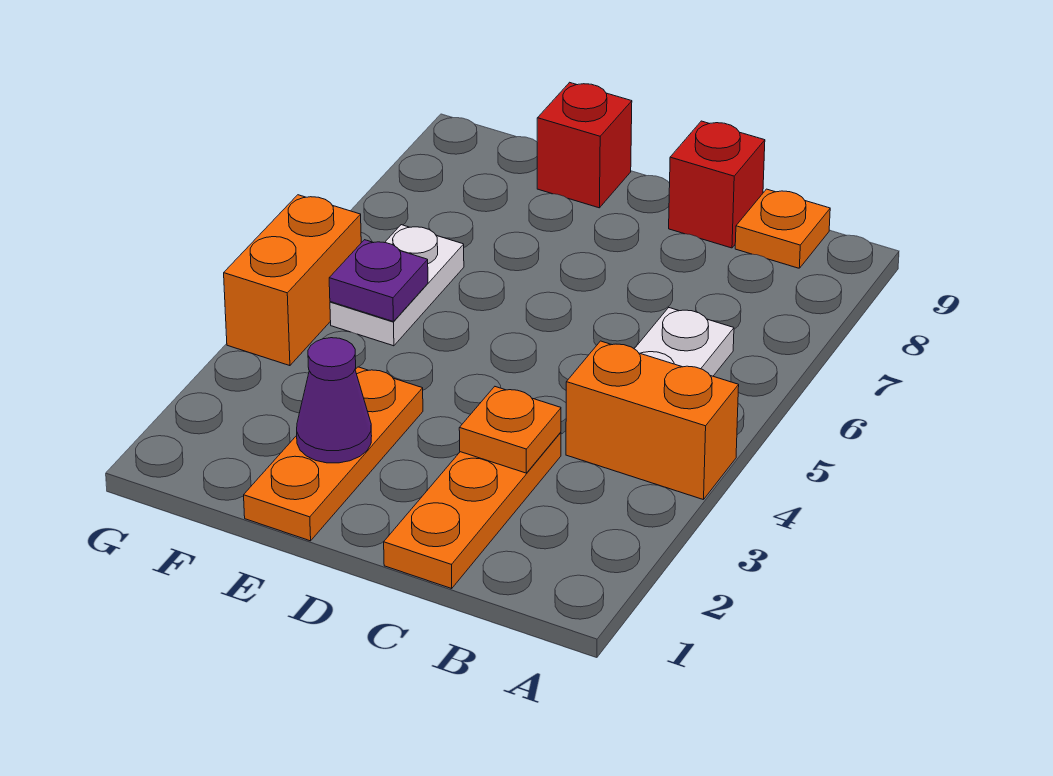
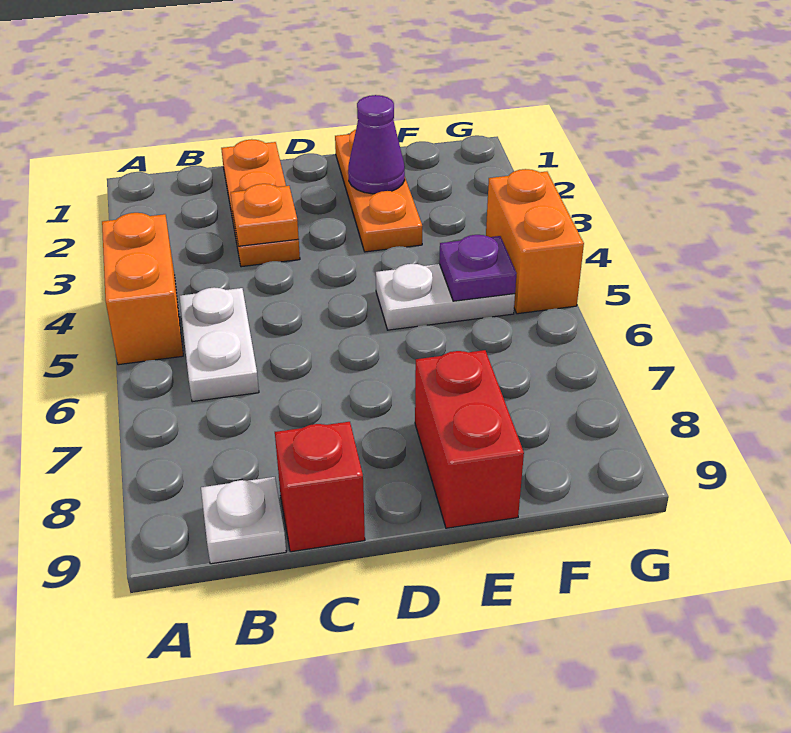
orange 1x2 brick [566,341,739,500] -> orange 1x2 brick turned to [102,213,183,365]
orange 1x1 plate [735,189,830,268] -> white 1x1 plate [201,477,286,564]
red 1x1 brick [537,82,632,208] -> red 1x2 brick [415,350,524,528]
white 1x2 plate [330,225,464,346] -> white 1x2 plate turned to [376,264,515,330]

